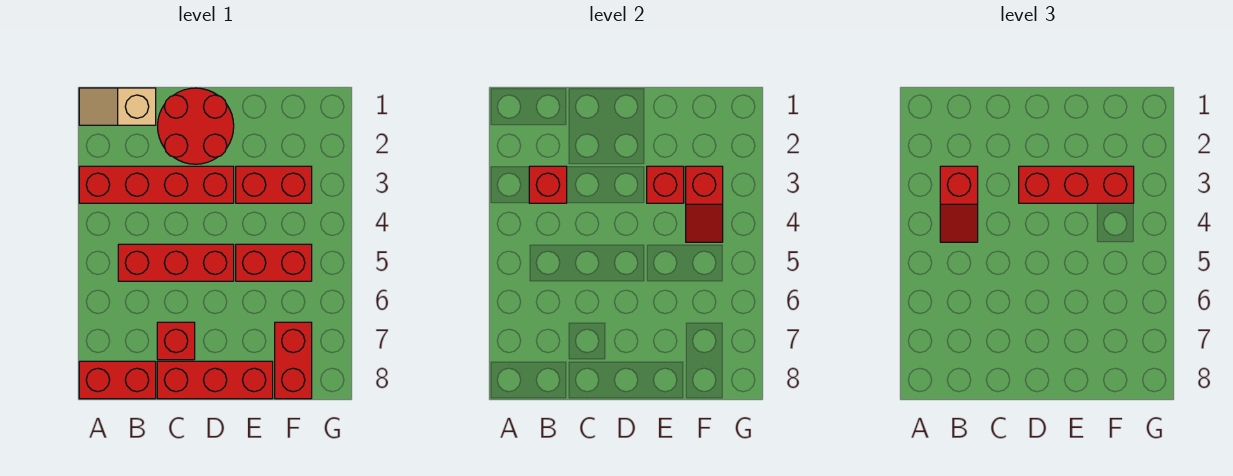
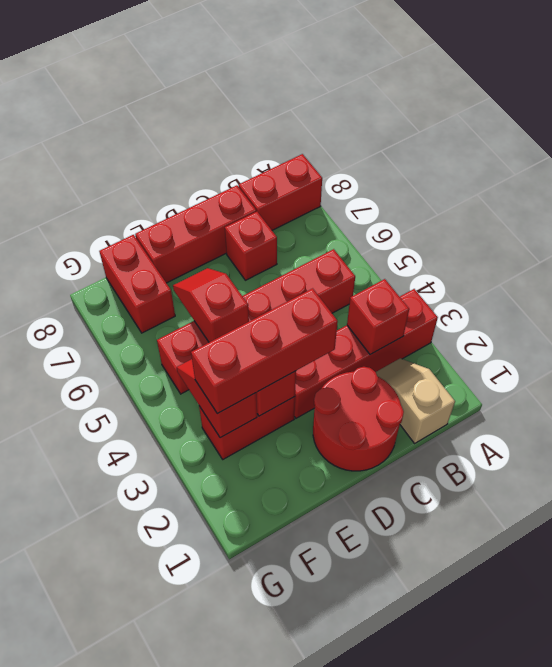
tan 1x2 slope [79,88,156,125] -> tan 1x2 slope turned to [376,358,455,443]
red 1x2 slope [940,166,978,242] -> red 1x2 slope moved to [173,268,249,342]

